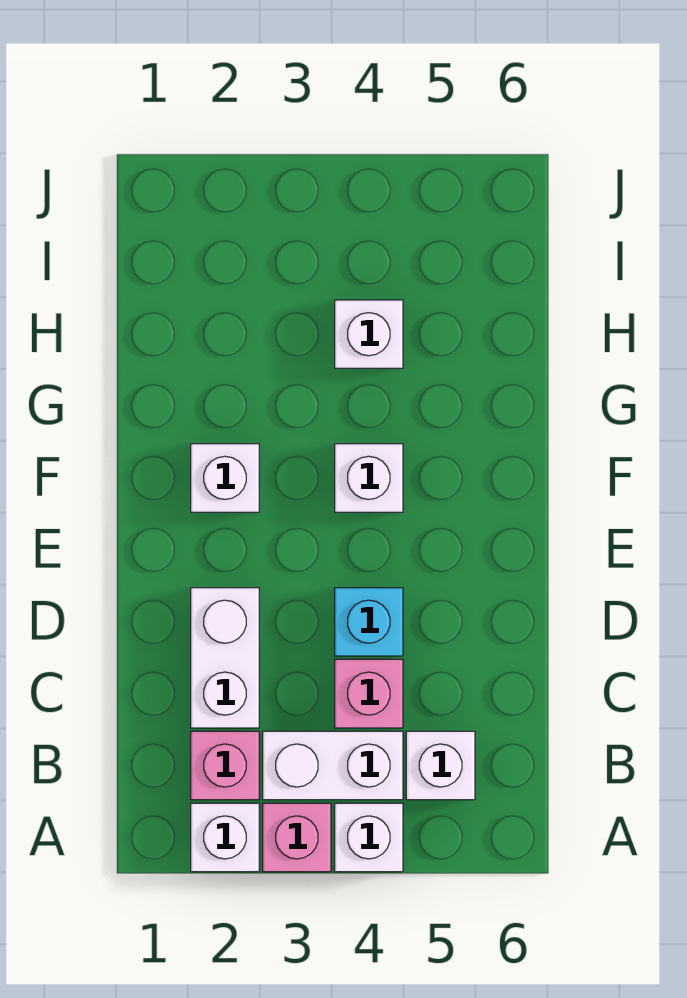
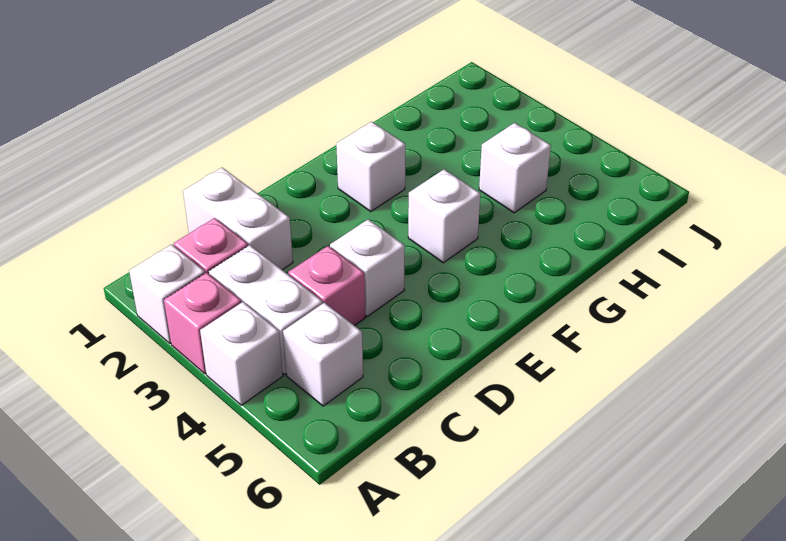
white 1x2 brick [191,588,259,728] -> white 1x2 brick turned to [183,168,293,270]
cyan 1x1 brick [335,588,403,656] -> white 1x1 brick [330,219,405,317]

